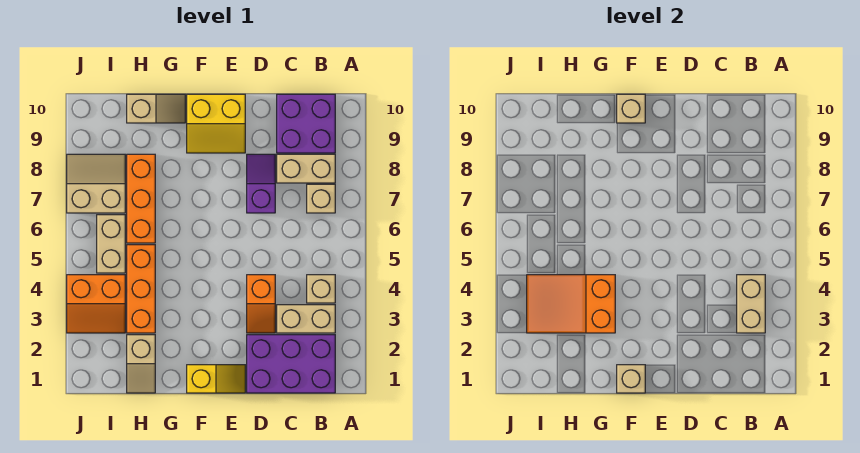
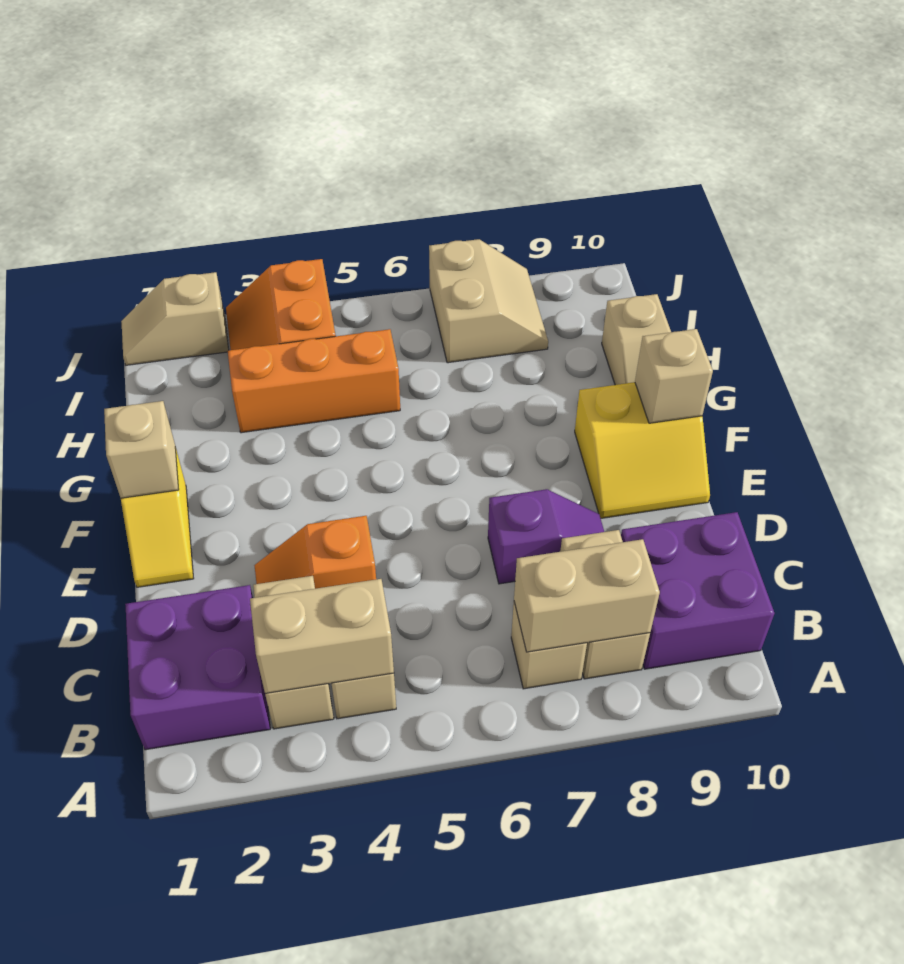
purple 2x3 brick [247,335,335,393] -> purple 2x2 brick [125,585,270,750]
yellow 2x2 slope [187,94,245,153] -> yellow 2x2 slope turned to [575,382,710,518]
orange 2x3 slope [527,275,615,333] -> none
tan 1x2 slope [127,335,155,393] -> tan 1x2 slope moved to [121,272,229,365]
orange 1x3 brick [127,154,155,243] -> none
tan 1x2 brick [97,215,125,273] -> tan 1x2 brick moved to [514,539,660,652]

